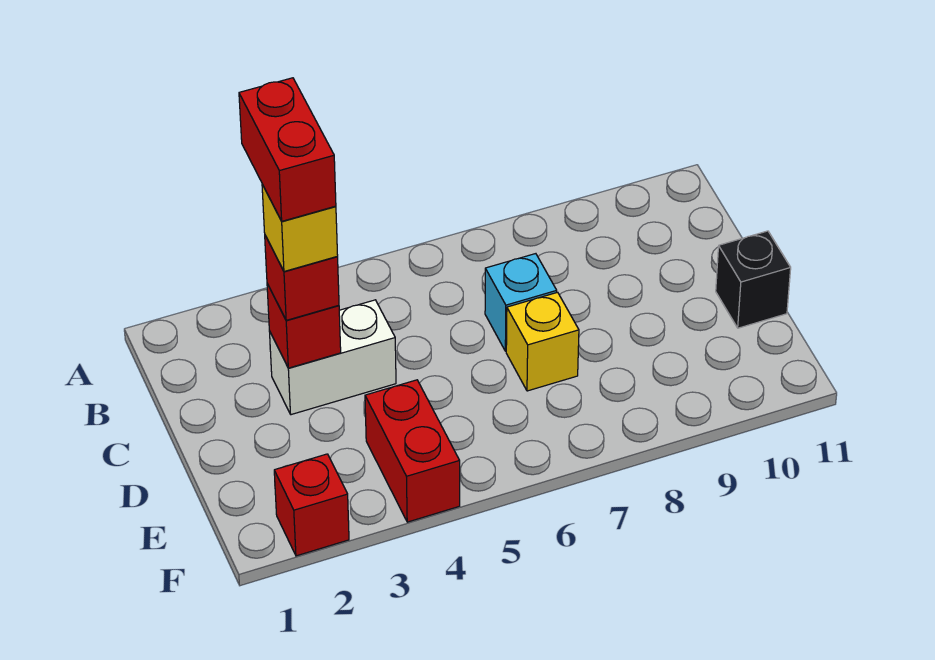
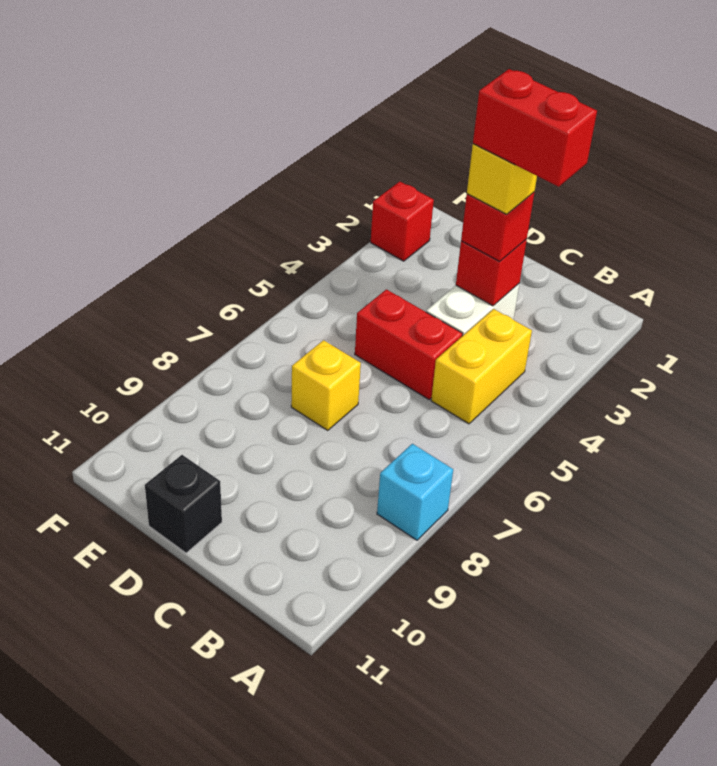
none -> yellow 1x2 brick [431,309,532,424]
cyan 1x1 brick [485,254,557,351] -> cyan 1x1 brick moved to [377,444,453,540]
red 1x2 brick [365,380,460,522] -> red 1x2 brick moved to [355,289,463,399]

